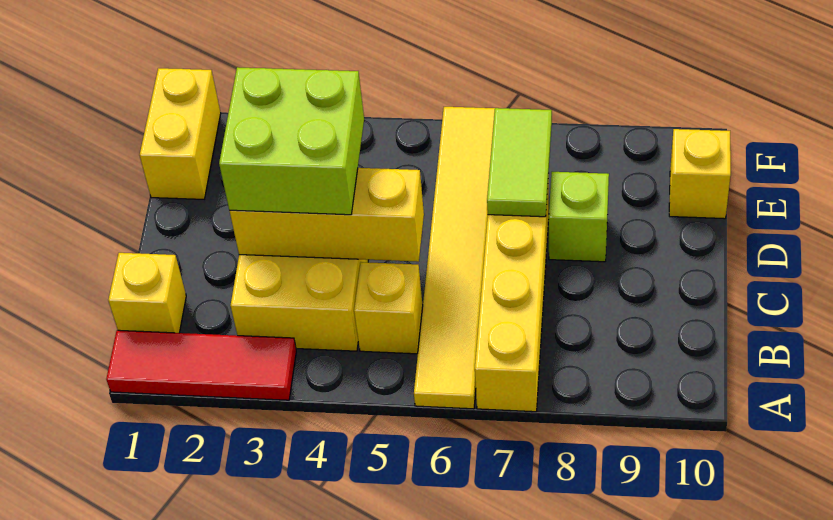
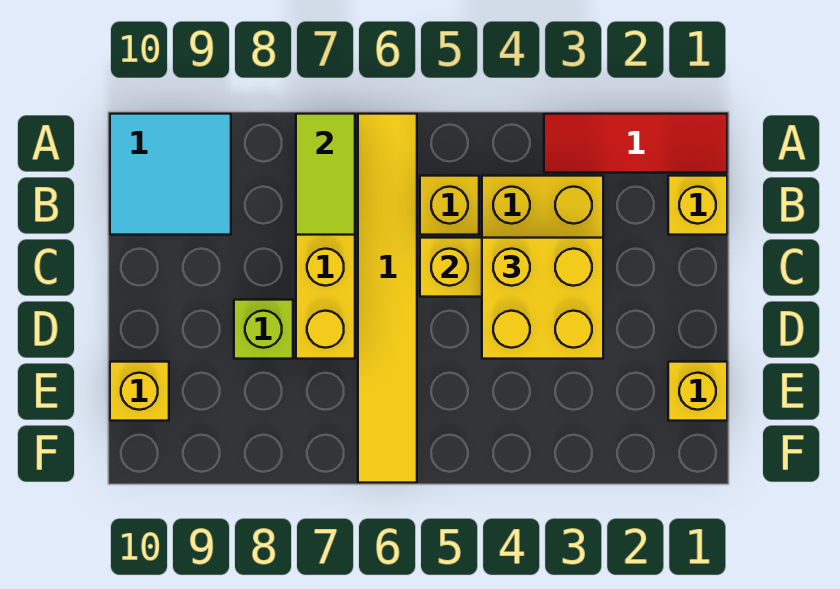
none -> cyan 2x2 tile [110,114,231,235]
lime 2x2 brick [219,67,364,215] -> yellow 2x2 brick [482,238,603,359]
lime 1x2 tile [487,108,552,217] -> lime 1x2 tile moved to [296,114,355,235]
yellow 1x2 brick [140,68,221,199] -> yellow 1x1 brick [668,362,727,421]

